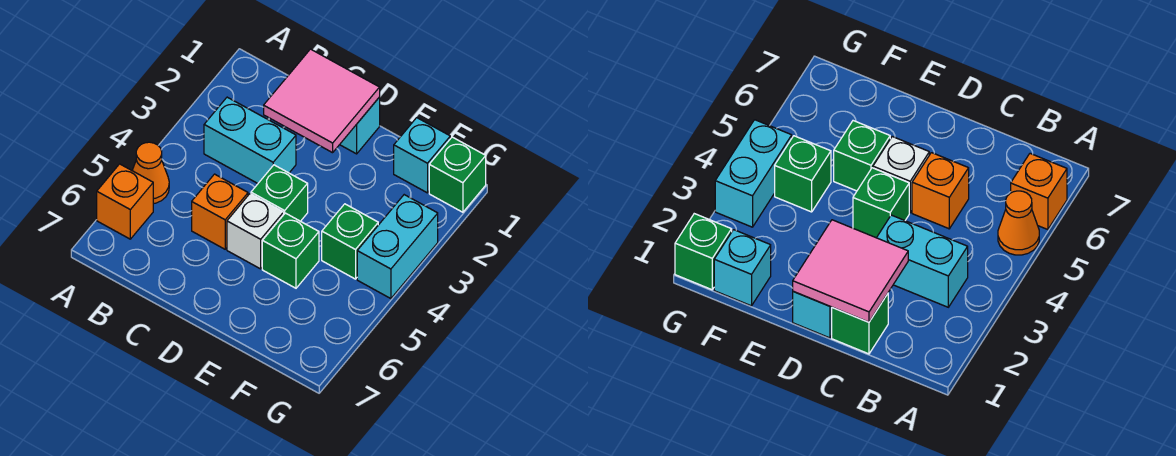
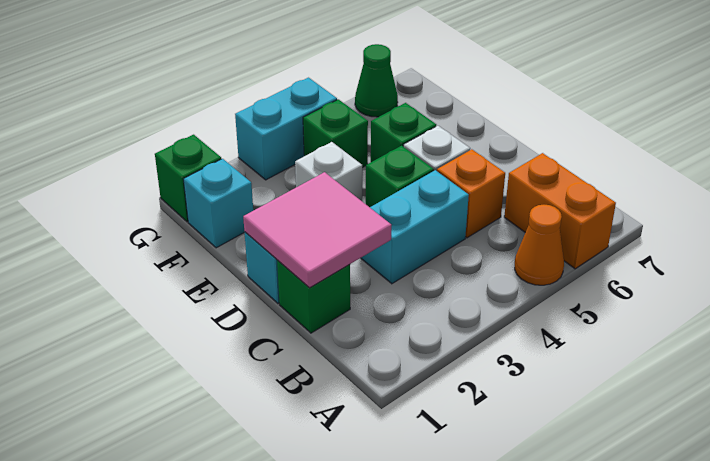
orange 1x1 brick [97,164,153,239] -> orange 1x2 brick [504,153,616,269]
cyan 1x2 brick [204,97,296,183] -> cyan 1x2 brick turned to [361,170,469,284]
none -> white 1x1 brick [295,142,362,201]
none -> green 1x1 cone [355,44,398,117]

